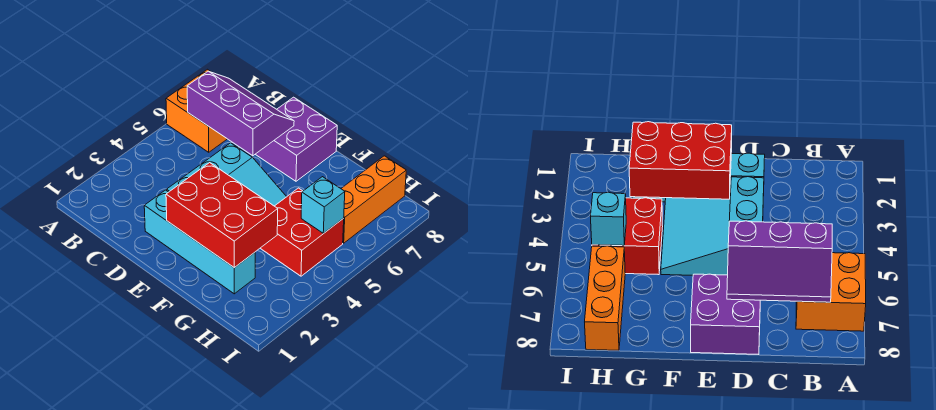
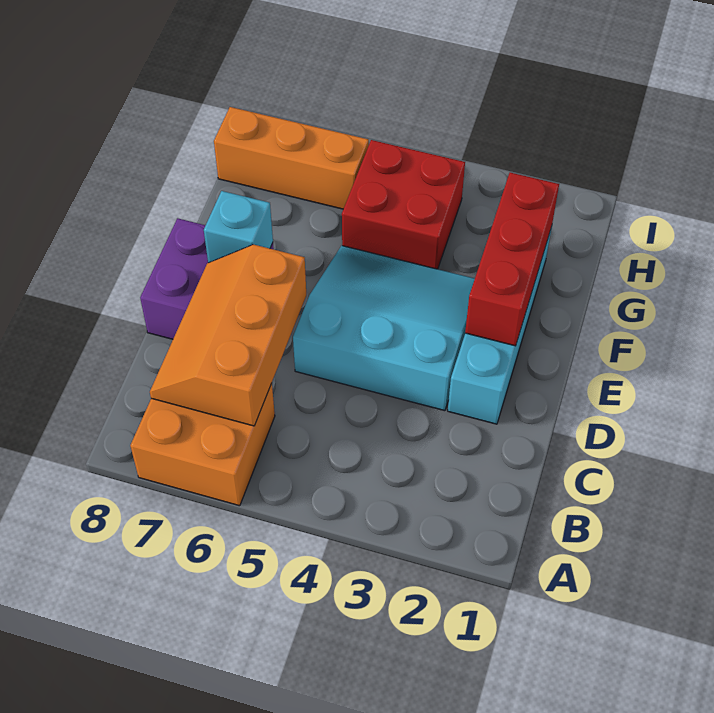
purple 2x3 slope [187,71,294,156] -> orange 2x3 slope [150,244,306,426]
red 2x3 brick [166,163,278,268] -> red 1x3 brick [465,173,559,346]
cyan 1x1 brick [301,177,345,234] -> cyan 1x1 brick moved to [204,191,273,263]

